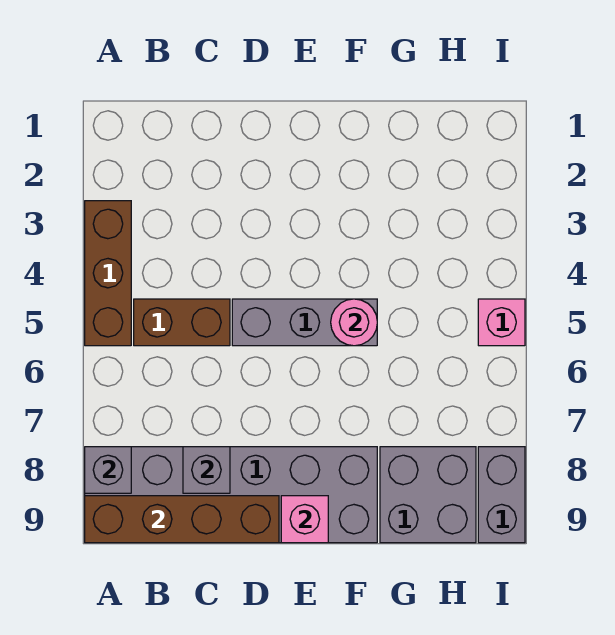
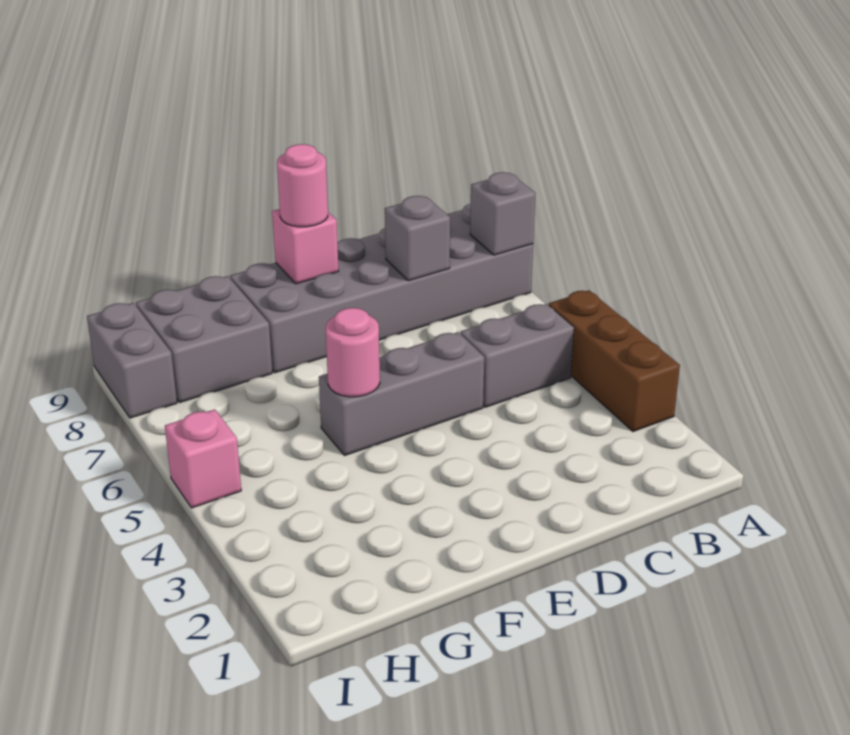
brown 1x4 brick [85,496,279,543] -> none
brown 1x2 brick [134,299,230,346] -> grey 1x2 brick [460,304,574,407]
none -> pink 1x1 round brick [277,144,328,227]

